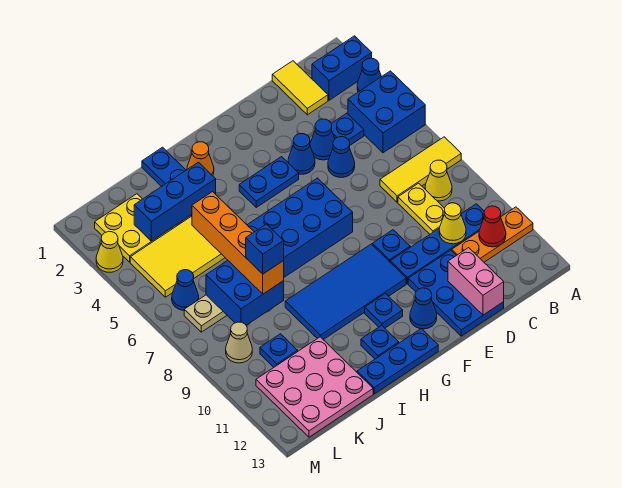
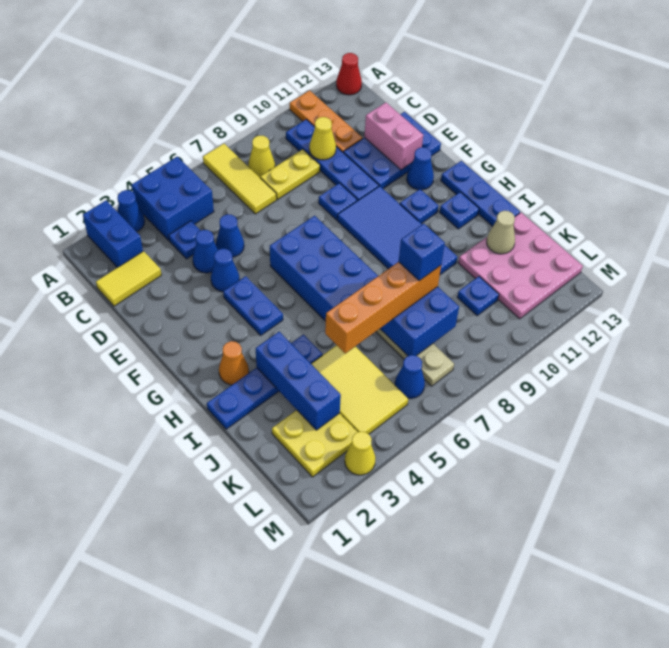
red 1x1 cone [479,206,506,247] -> red 1x1 cone moved to [336,53,362,95]
pink 1x2 brick [448,248,504,315] -> pink 1x2 brick turned to [365,103,423,170]
tan 1x1 cone [226,322,252,363] -> tan 1x1 cone moved to [487,211,515,254]

